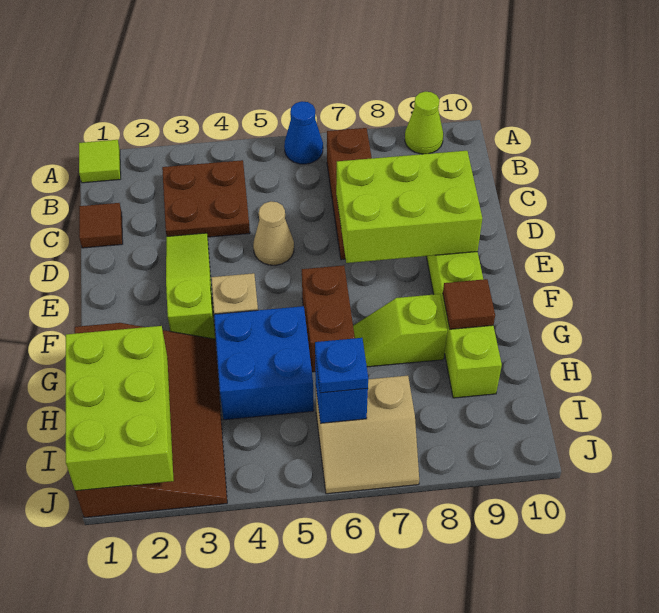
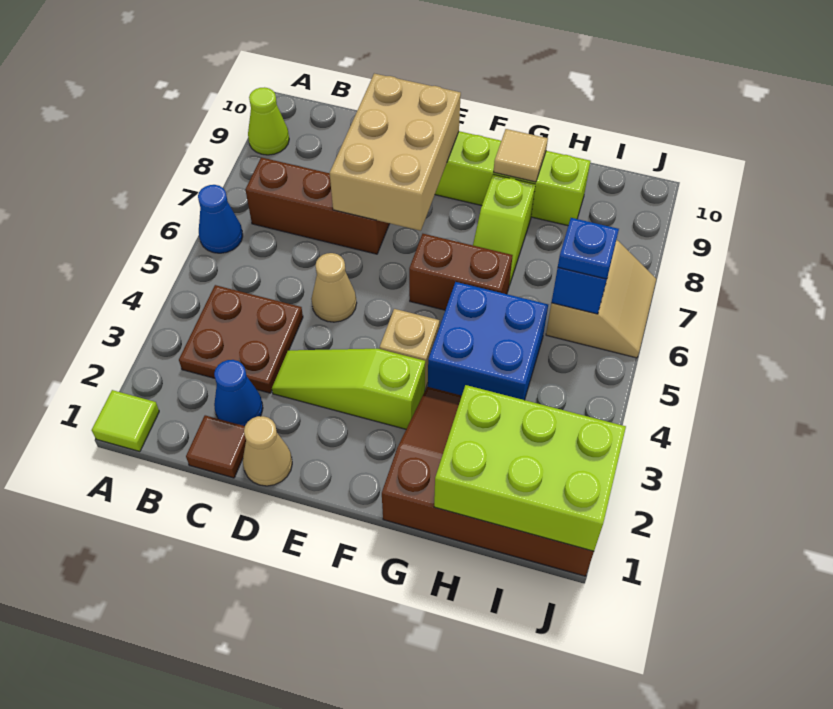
none -> blue 1x1 cone [214,360,263,426]
none -> tan 1x1 cone [243,416,292,486]
lime 2x3 brick [336,151,482,263] -> tan 2x3 brick [330,74,461,231]
brown 1x1 tile [443,279,495,329] -> tan 1x1 tile [494,129,548,182]

